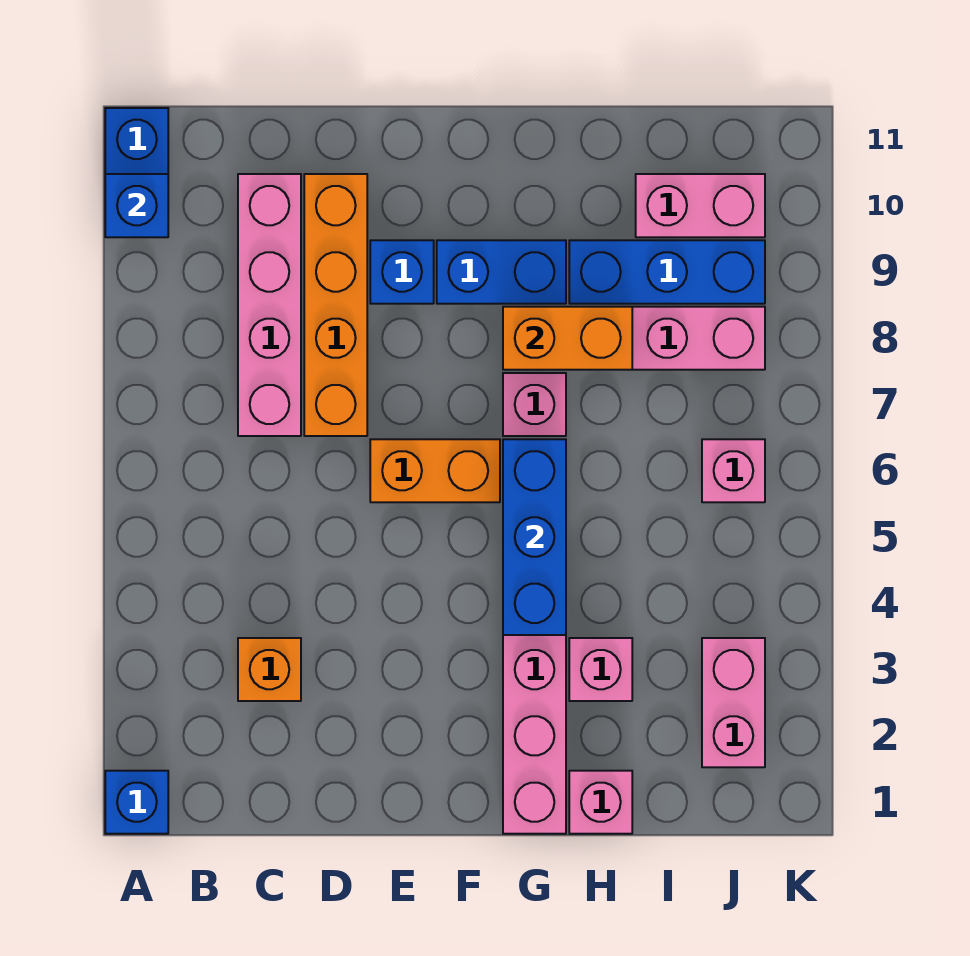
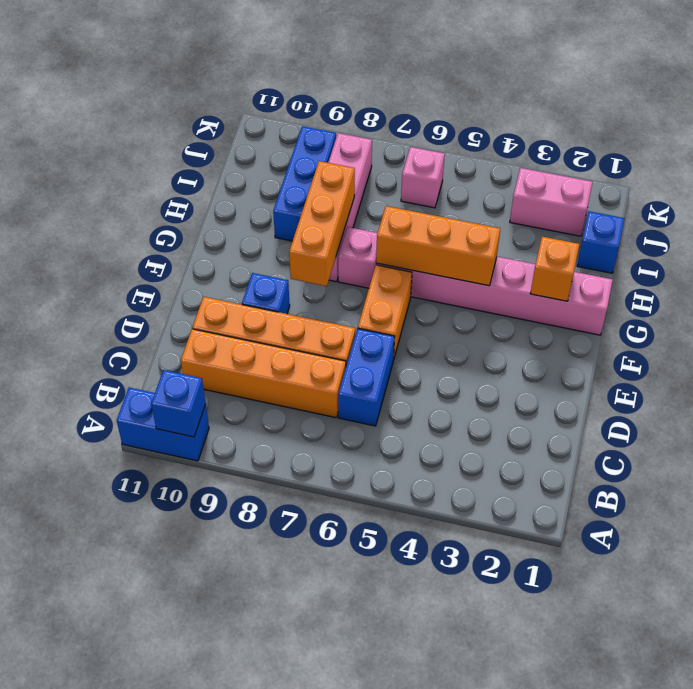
blue 1x1 brick [105,771,168,834] -> blue 1x1 brick moved to [577,211,624,273]
orange 1x1 brick [238,638,301,701] -> orange 1x1 brick moved to [530,237,579,301]
pink 1x4 brick [238,174,301,436] -> orange 1x4 brick [181,329,346,418]
blue 1x2 brick [437,240,566,304] -> blue 1x2 brick moved to [338,328,395,426]
blue 1x3 brick [503,439,566,635] -> orange 1x3 brick [376,206,500,286]
orange 1x2 brick [503,307,632,370] -> orange 1x3 brick [289,161,355,286]
pink 1x1 brick [569,771,632,834] -> none
pink 1x1 brick [569,638,632,701] -> none
pink 1x2 brick [636,174,765,237] -> none

